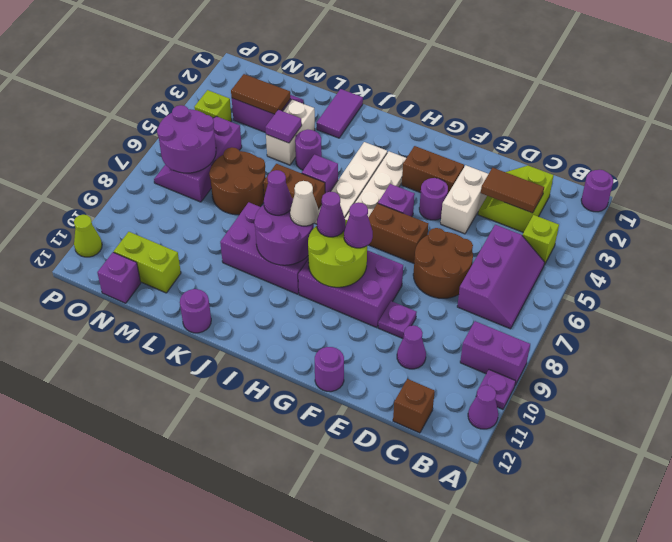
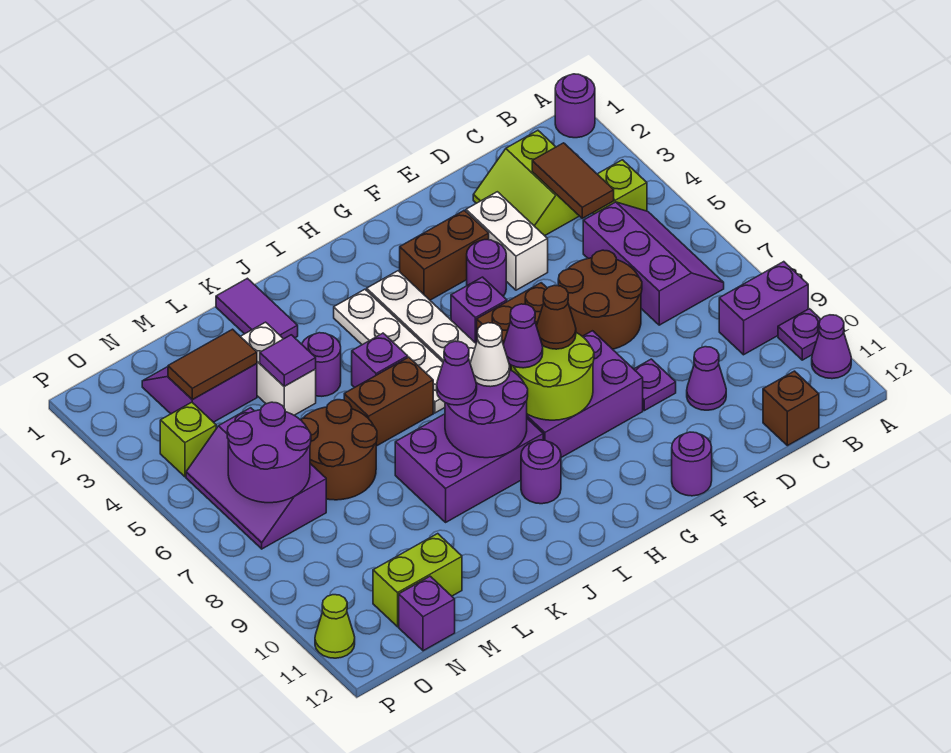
brown 1x2 tile [481,168,544,213] -> brown 1x2 tile turned to [532,143,614,218]
purple 1x1 cone [344,202,373,248] -> brown 1x1 cone [537,285,576,349]
purple 1x1 round brick [180,289,211,333] -> purple 1x1 round brick moved to [521,440,561,504]

